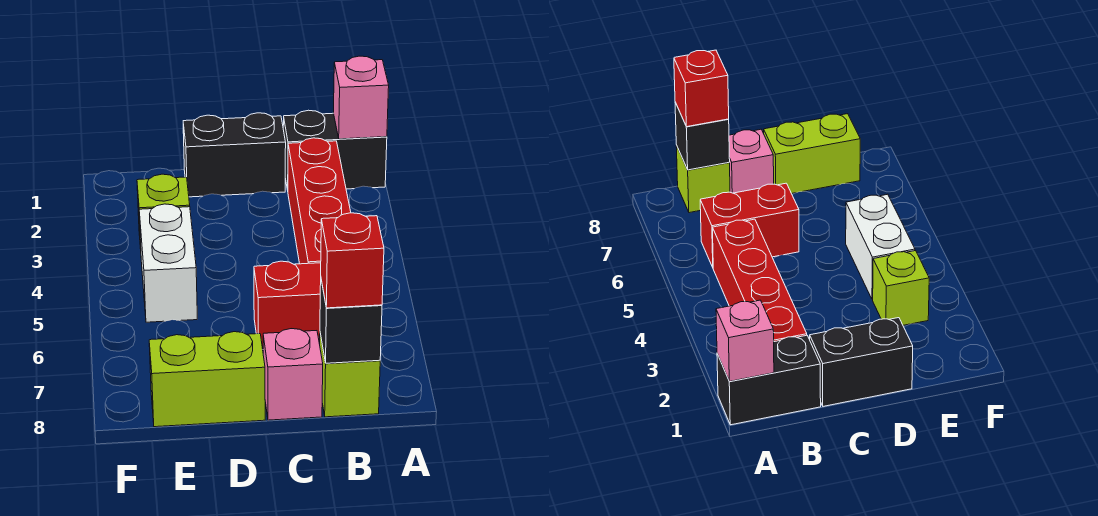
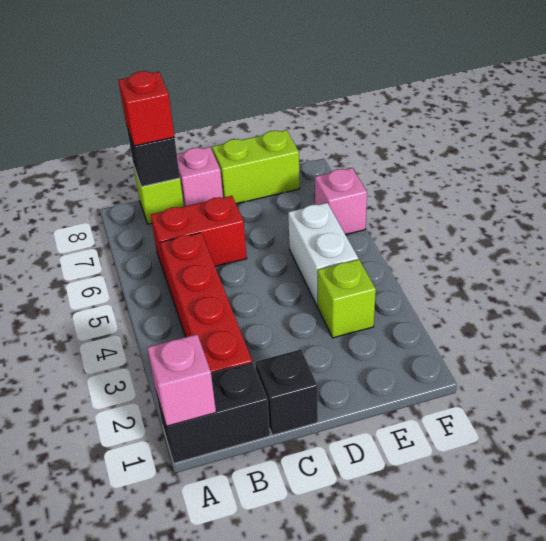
black 1x2 brick [183,113,286,197] -> black 1x1 brick [255,349,318,435]
none -> pink 1x1 brick [315,168,367,235]

